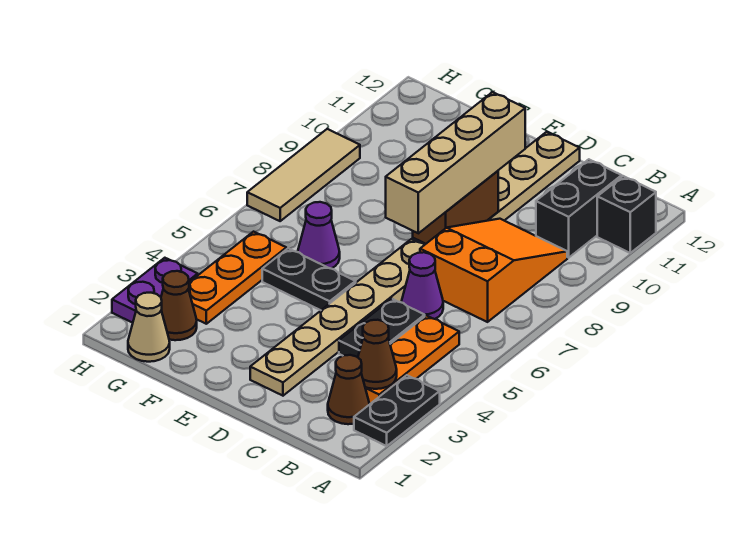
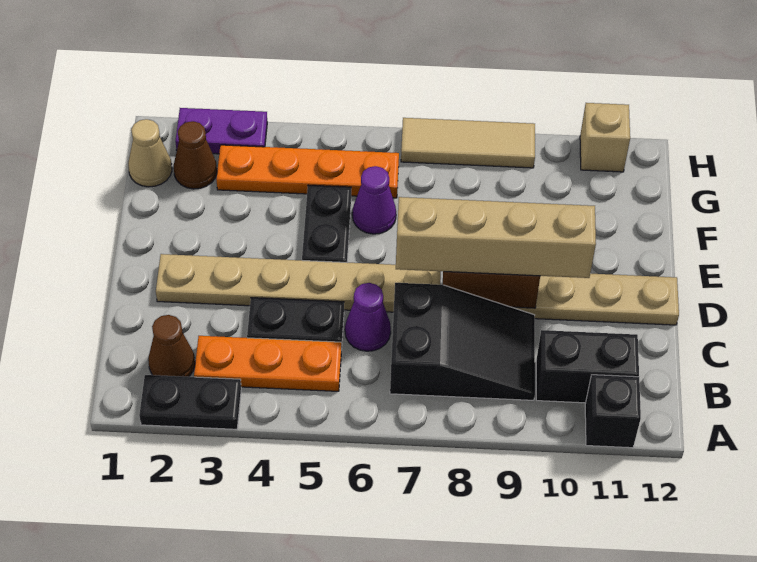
brown 1x1 cone [358,320,397,389] -> none
orange 2x3 slope [420,219,567,322] -> black 2x3 slope [390,283,535,400]
orange 1x3 plate [188,232,286,324] -> orange 1x4 plate [216,145,399,198]
none -> tan 1x1 brick [580,103,630,172]

